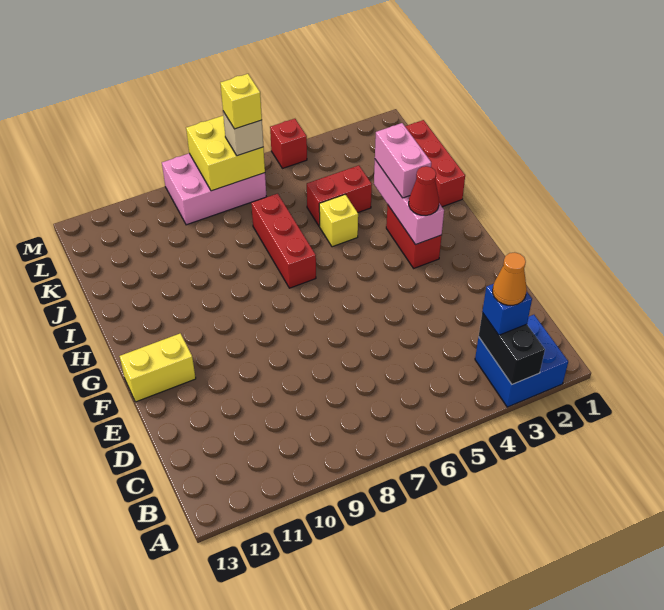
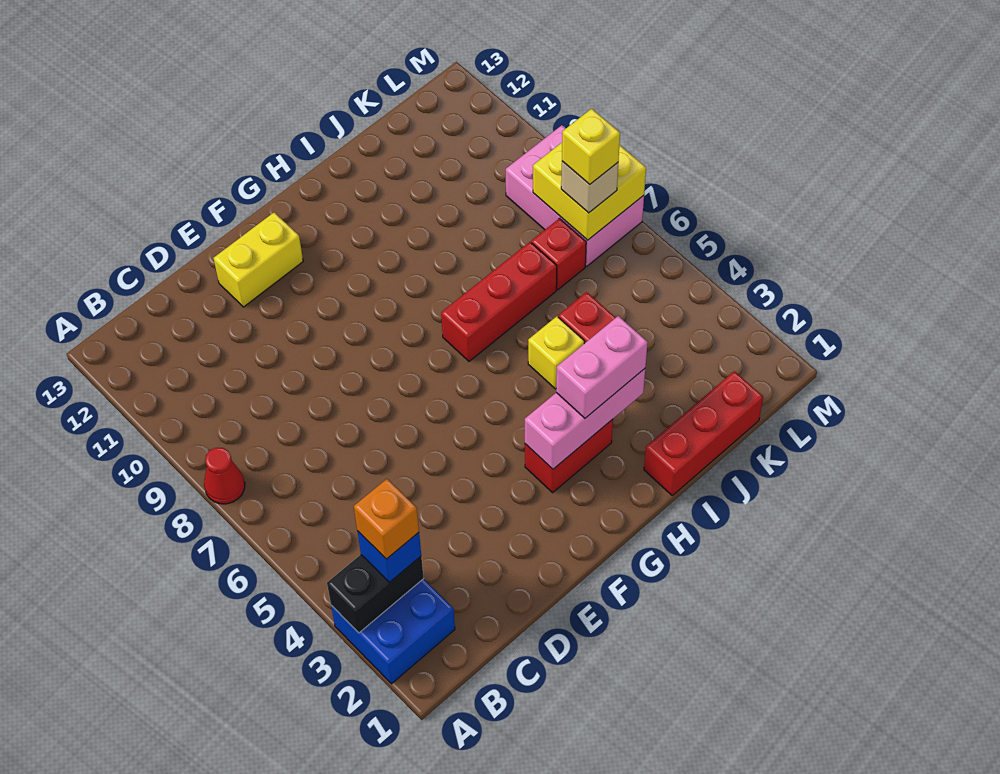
orange 1x1 cone [493,252,527,305] -> orange 1x1 brick [354,479,419,559]
yellow 1x2 brick [120,333,196,402] -> yellow 1x2 brick turned to [214,213,303,307]
red 1x1 cone [409,166,439,216] -> red 1x1 cone moved to [204,448,245,504]
red 1x1 brick [270,119,307,169] -> red 1x1 brick moved to [531,218,586,290]

